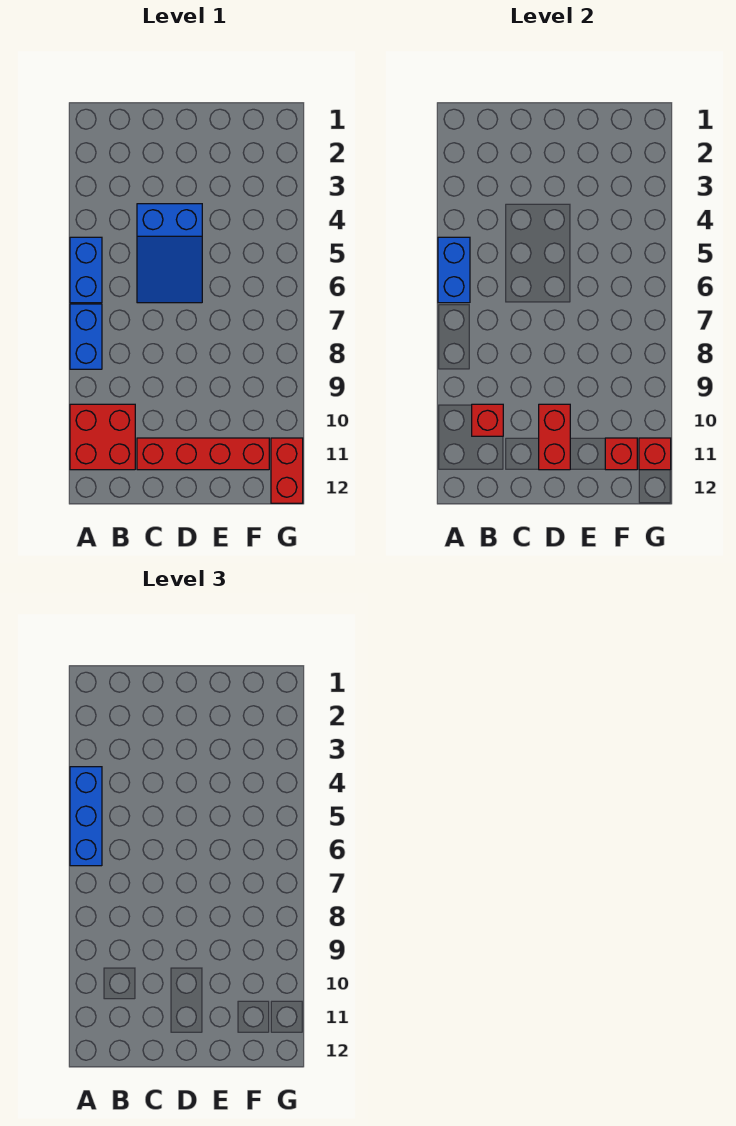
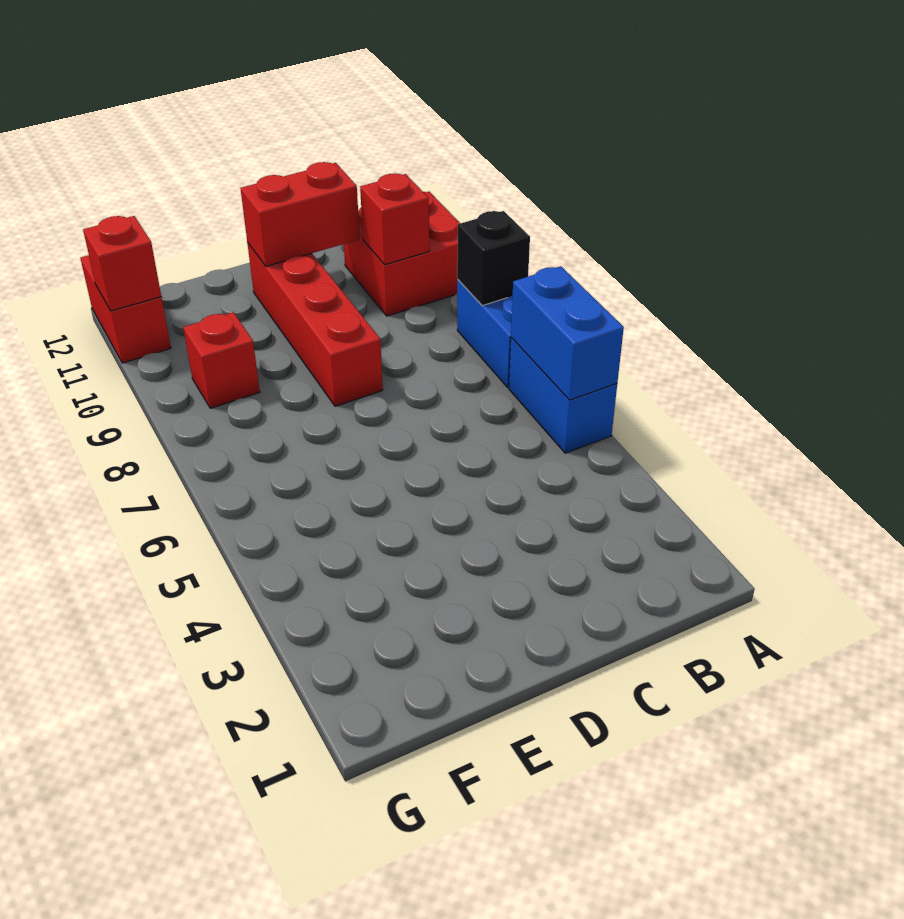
blue 1x3 brick [70,767,102,866] -> none
none -> black 1x1 brick [457,211,530,306]
blue 2x3 slope [137,204,202,303] -> none
red 1x4 brick [137,438,269,470] -> red 1x4 brick turned to [247,242,383,406]
red 1x2 brick [539,404,570,470] -> red 1x2 brick turned to [240,162,360,266]
red 1x1 brick [605,438,637,470] -> red 1x1 brick moved to [183,312,260,408]

